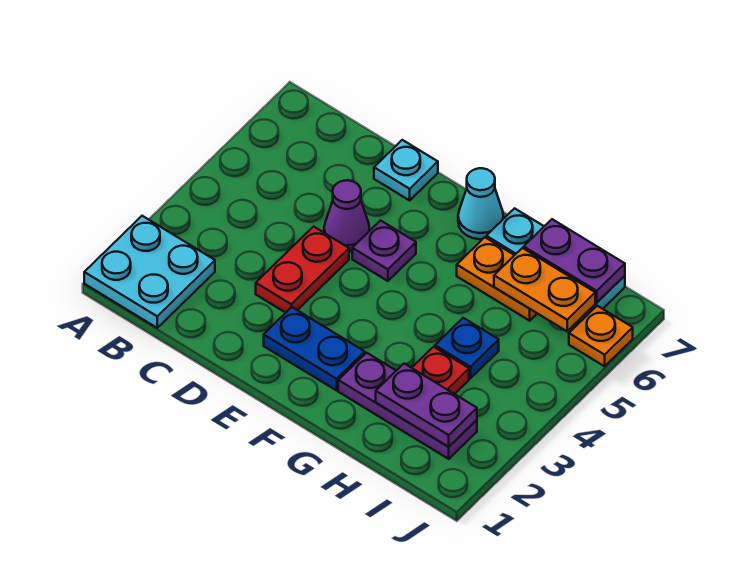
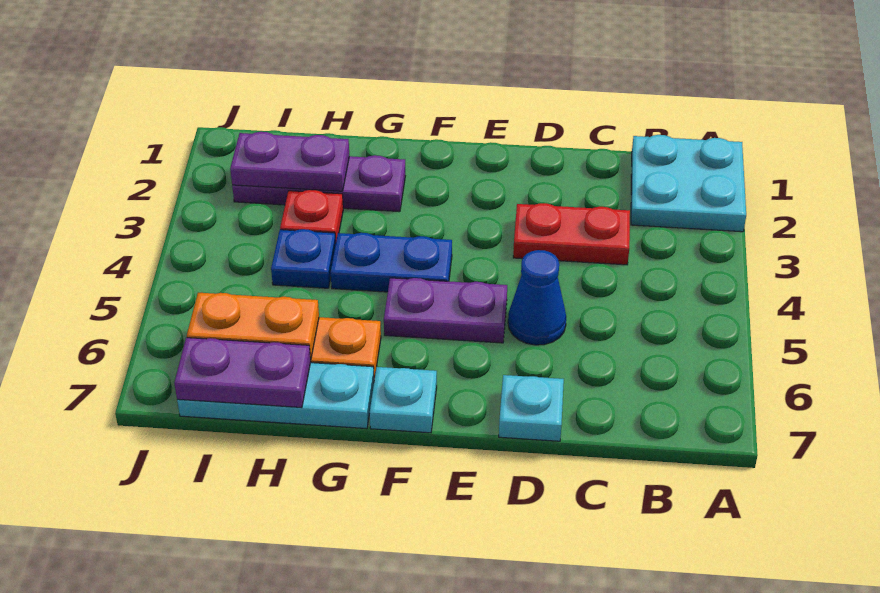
red 1x2 plate [256,227,349,313] -> red 1x2 plate turned to [513,203,630,265]
purple 1x1 cone [324,180,369,251] -> blue 1x1 cone [508,250,566,345]
blue 1x2 plate [264,307,365,390] -> blue 1x2 plate moved to [331,233,452,292]
purple 1x1 plate [352,221,416,281] -> purple 1x2 plate [384,278,507,343]
cyan 1x1 cone [458,168,503,239] -> cyan 1x1 plate [370,367,437,433]
orange 1x1 plate [569,306,633,366] -> none

